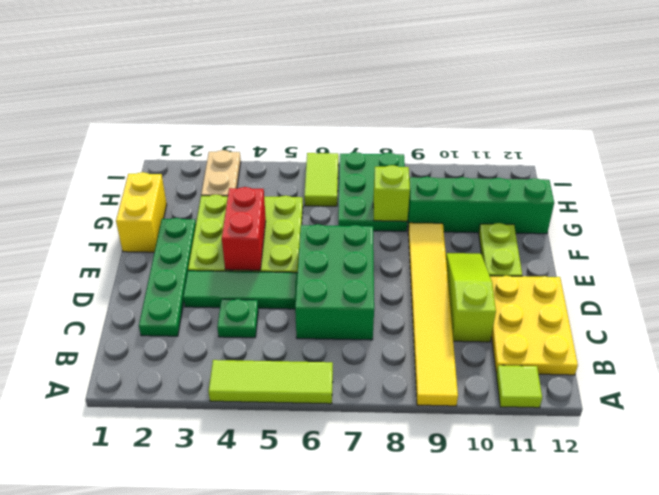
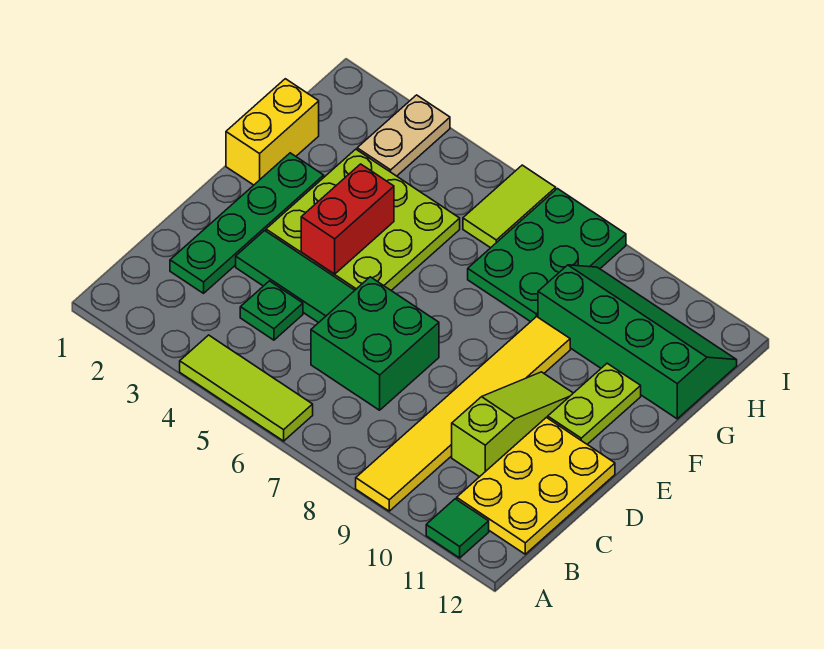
lime 1x1 tile [496,365,542,408] -> green 1x1 tile [426,499,489,558]
green 2x3 brick [295,224,374,340] -> green 2x2 brick [311,277,439,410]
lime 1x1 brick [373,165,410,221] -> none

